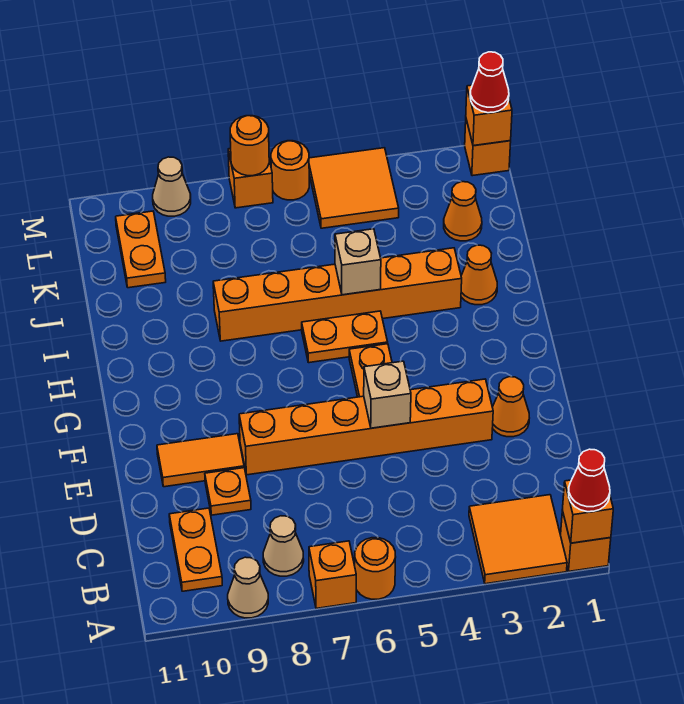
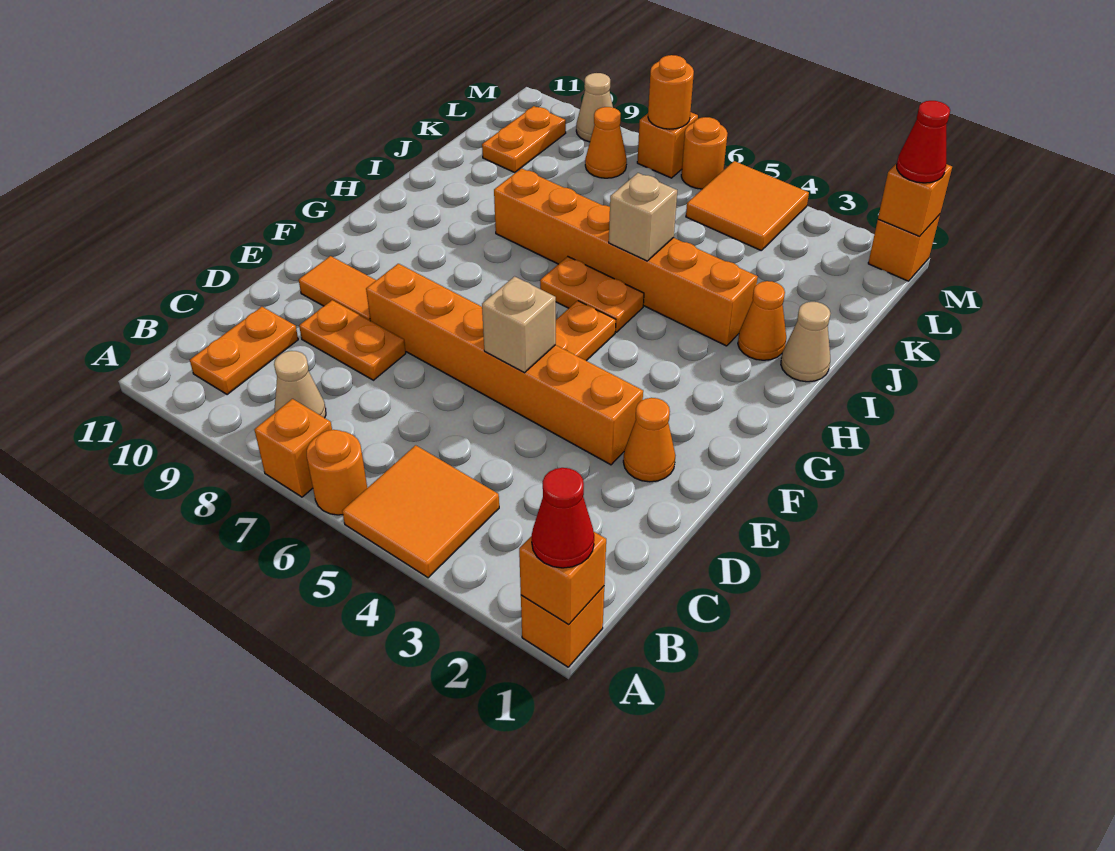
orange 2x2 tile [469,495,567,584] -> orange 2x2 tile moved to [342,445,499,578]
tan 1x1 cone [228,557,268,618] -> tan 1x1 cone moved to [781,302,831,382]
orange 1x1 plate [205,468,251,515] -> orange 1x2 plate [299,300,406,380]
orange 1x1 cone [444,182,482,241] -> orange 1x1 cone moved to [585,107,627,178]

